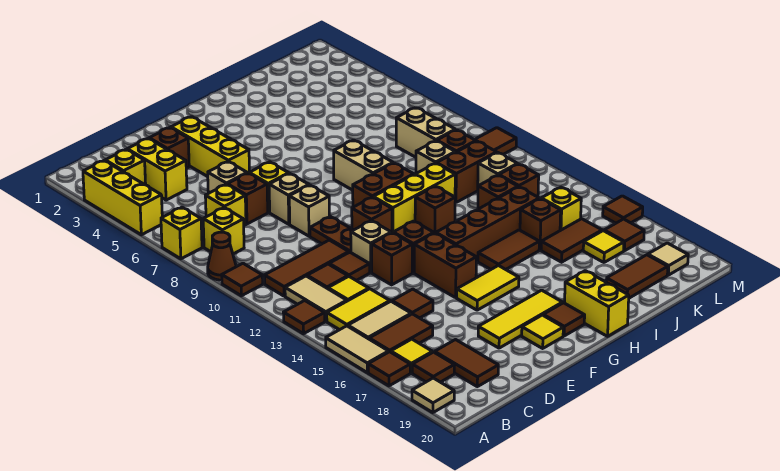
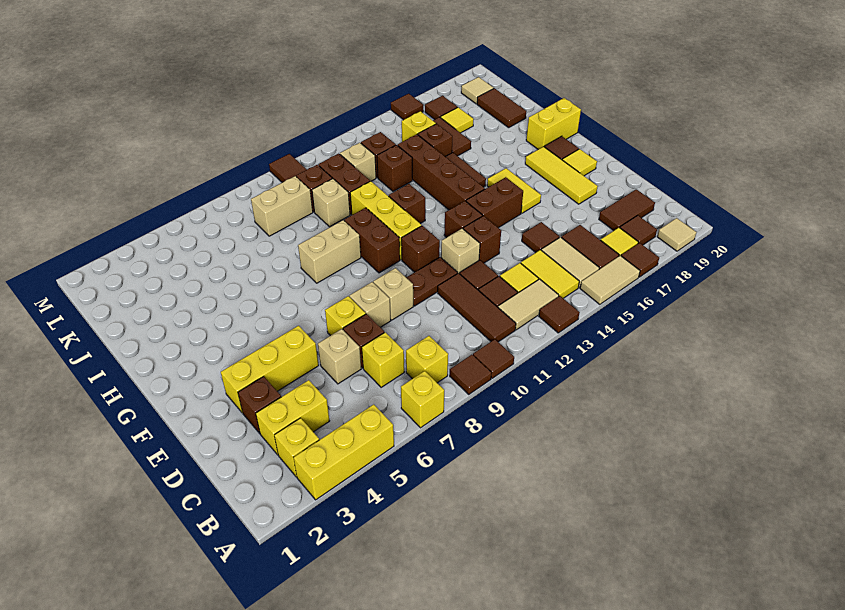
brown 1x1 cone [208,232,236,280] -> brown 1x1 tile [450,355,491,394]

